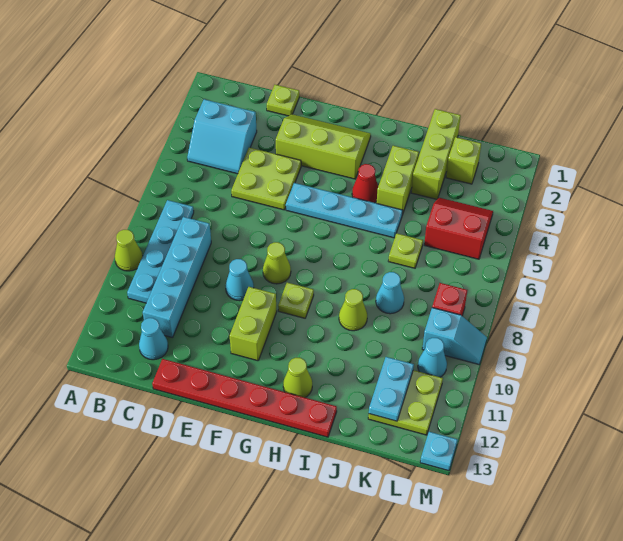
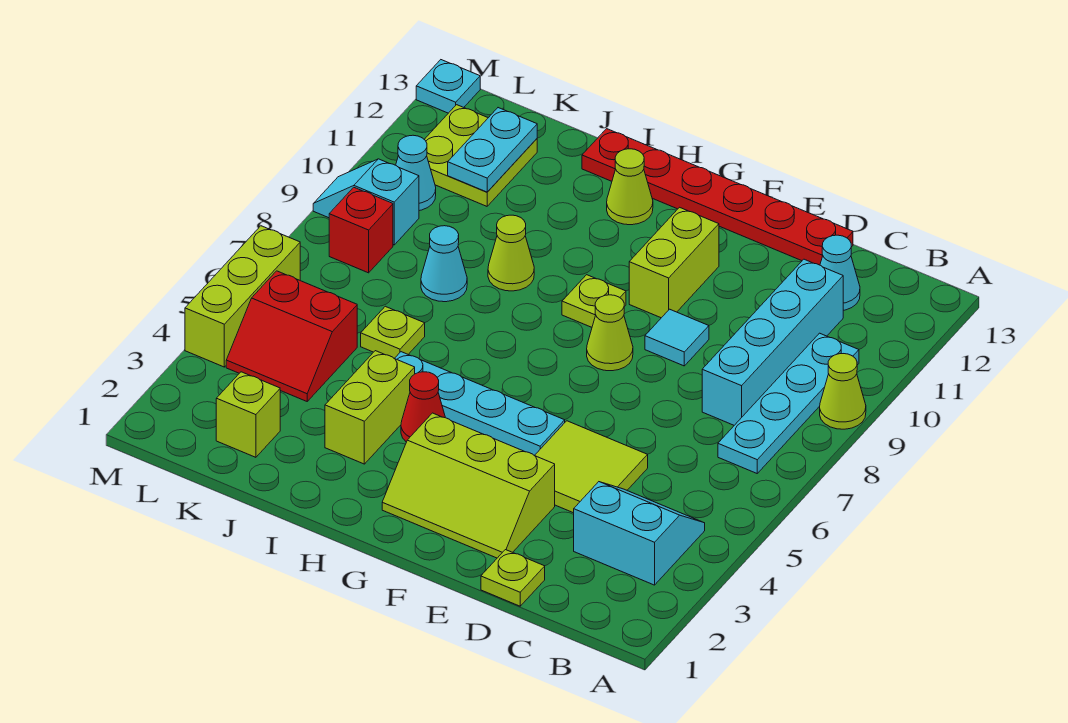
lime 2x2 plate [231,148,301,210] -> lime 2x2 tile [535,421,648,513]
cyan 1x1 cone [225,259,254,301] -> cyan 1x1 tile [645,309,709,366]
lime 1x3 brick [411,109,461,199] -> lime 1x3 brick moved to [185,226,300,367]

